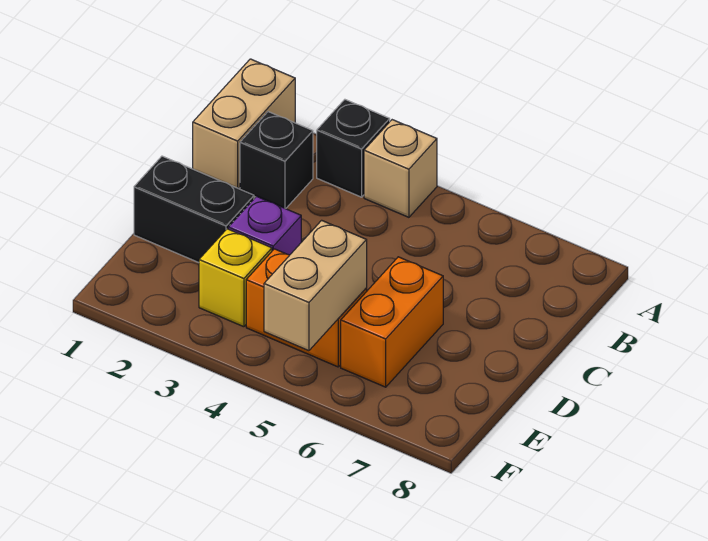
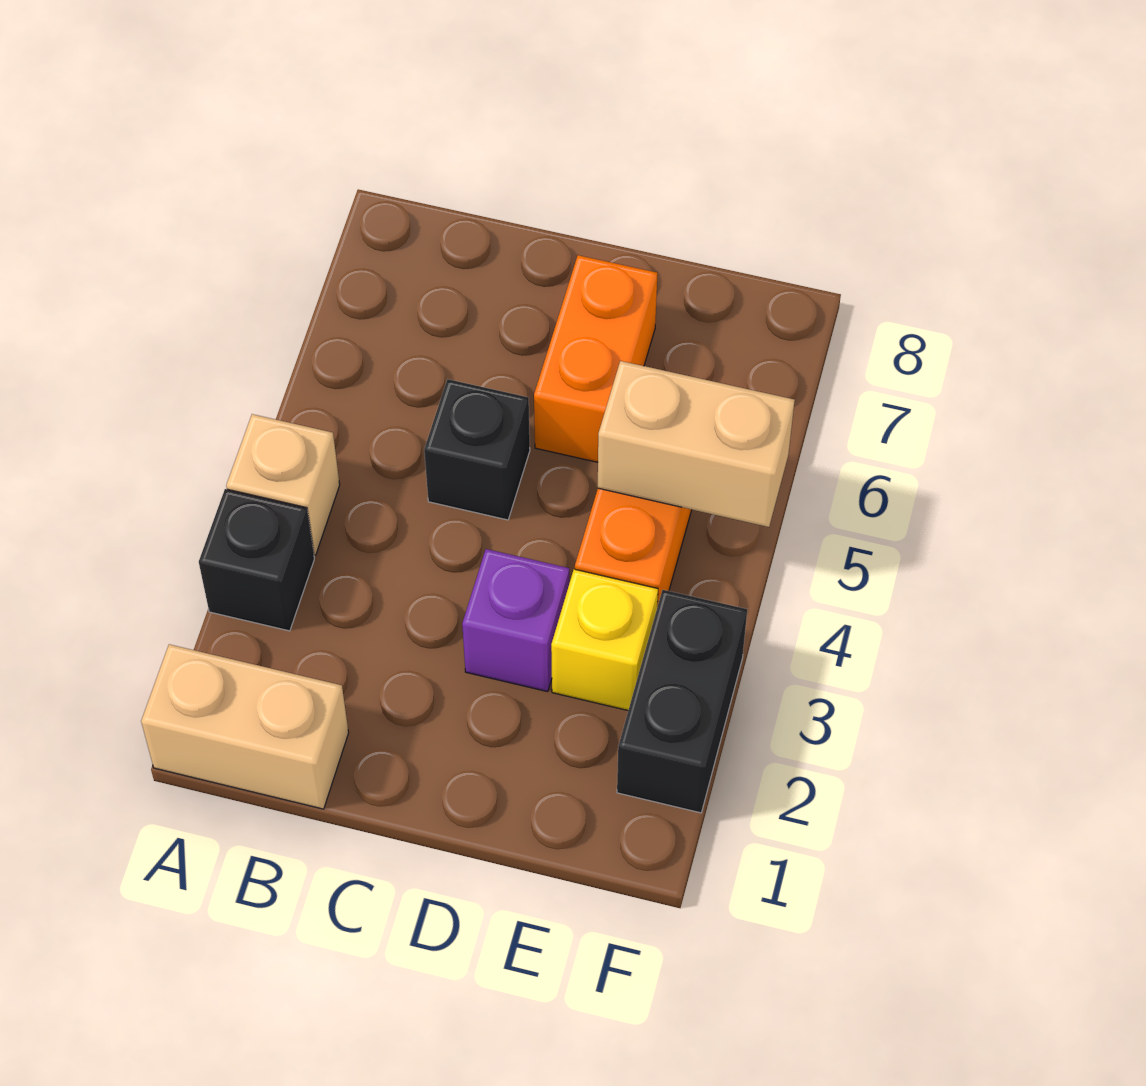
black 1x1 brick [240,112,313,209] -> black 1x1 brick moved to [424,379,530,520]
black 1x2 brick [134,156,254,263] -> black 1x2 brick moved to [617,590,747,813]
orange 1x2 brick [341,257,443,387] -> orange 1x2 brick turned to [534,255,658,462]

